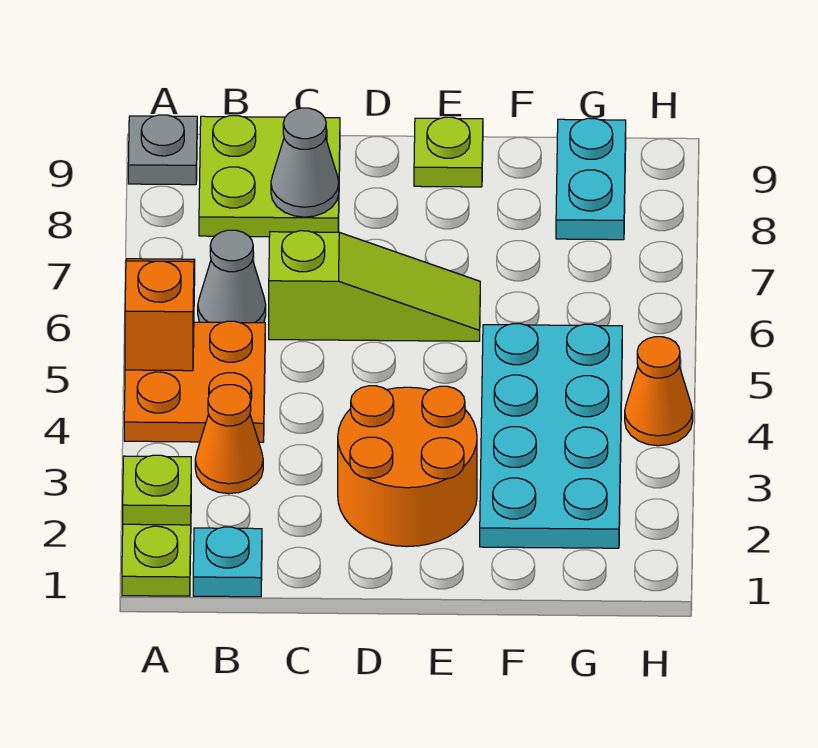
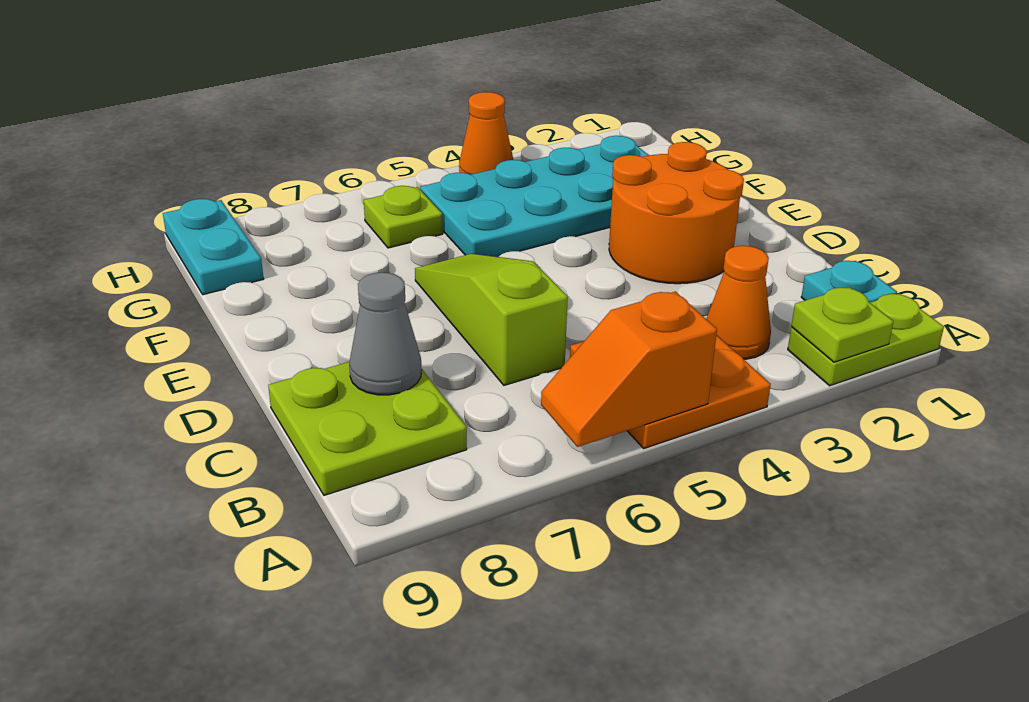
grey 1x1 plate [128,115,197,185] -> none
grey 1x1 cone [198,230,266,323] -> none
lime 1x1 plate [414,117,483,187] -> lime 1x1 plate moved to [364,186,443,248]
cyan 1x2 plate [556,118,626,240] -> cyan 1x2 plate turned to [163,199,264,295]

